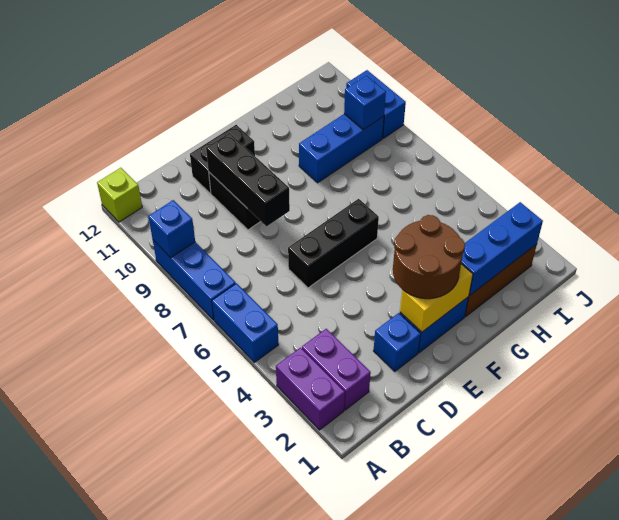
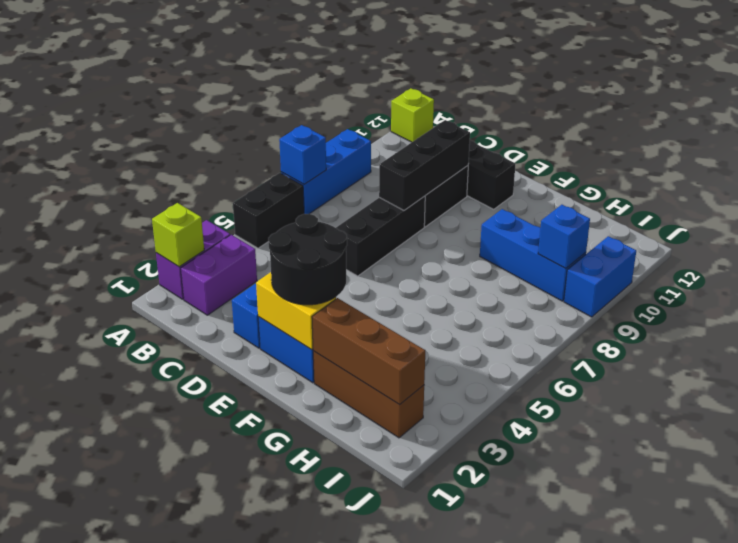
none -> lime 1x1 brick [152,203,204,267]
blue 1x2 brick [212,283,279,362] -> black 1x2 brick [233,173,304,248]
blue 1x1 brick [148,200,195,258] -> blue 1x1 brick moved to [279,125,326,184]
black 1x3 brick [288,199,379,288] -> black 1x3 brick turned to [336,196,425,276]
brown 2x2 round brick [393,215,465,299] -> black 2x2 round brick [268,214,347,305]
blue 1x3 brick [461,202,543,295] -> brown 1x3 brick [312,298,425,405]

